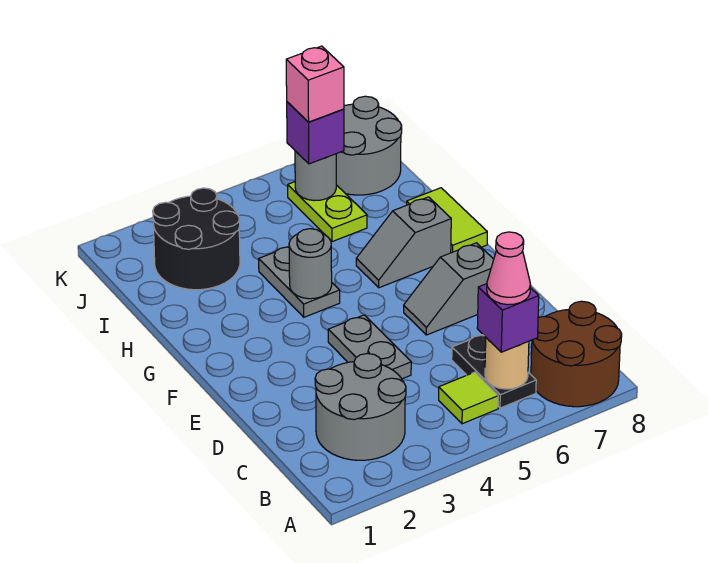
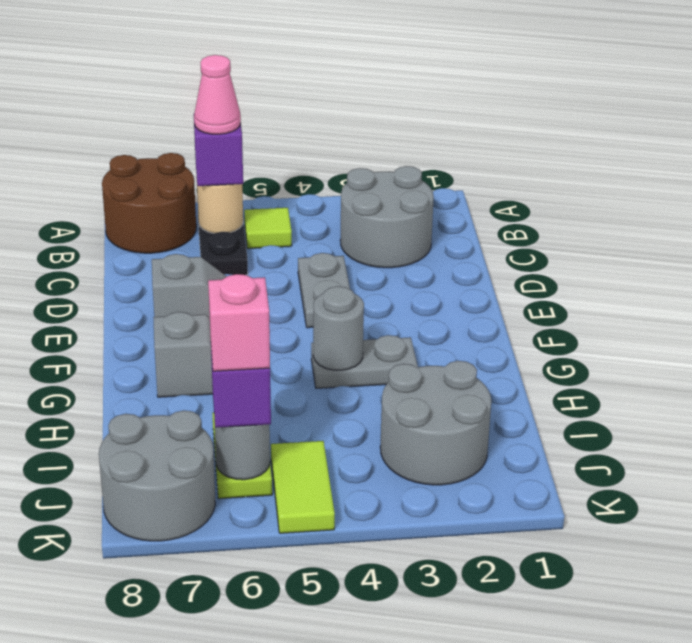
grey 1x2 plate [259,247,340,317] -> grey 1x2 plate turned to [311,335,418,388]
lime 1x2 tile [407,188,487,253] -> lime 1x2 tile moved to [271,441,335,533]
black 2x2 round brick [153,188,240,290] -> grey 2x2 round brick [380,361,491,485]

